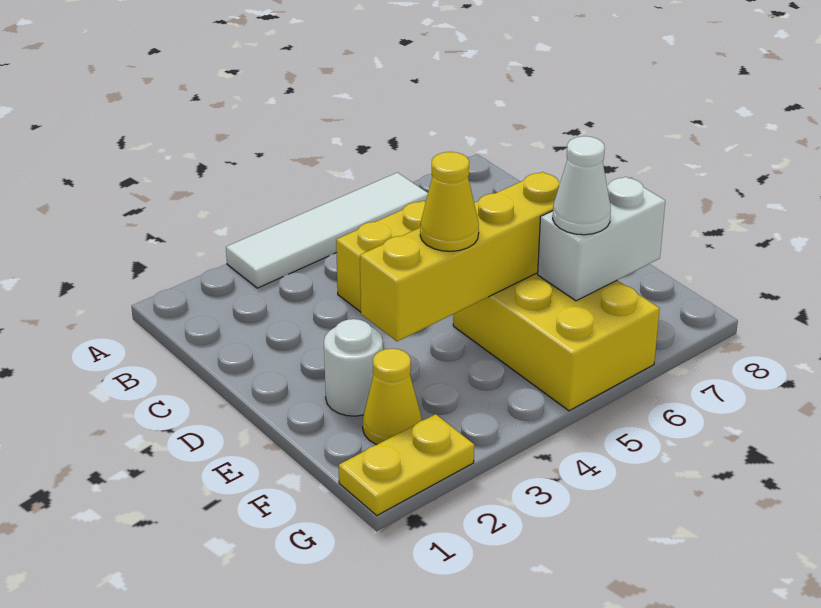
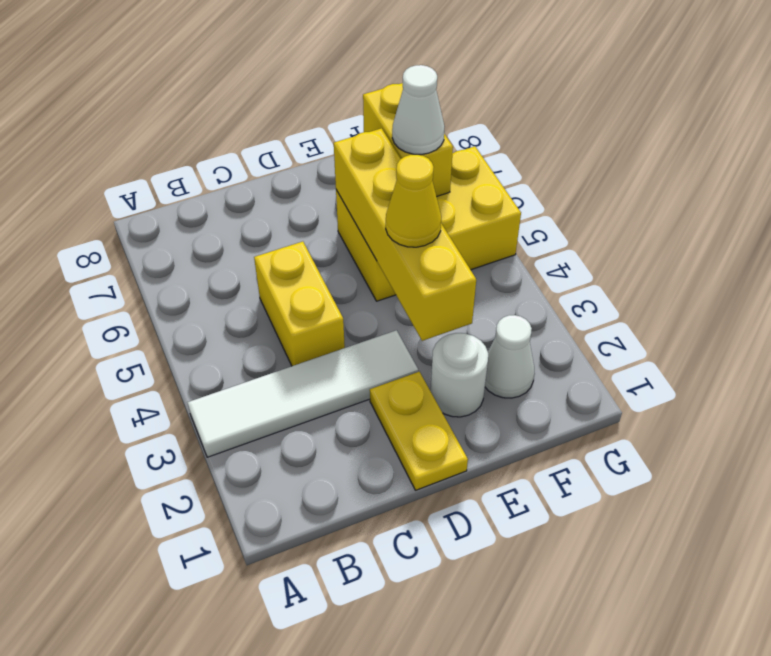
white 1x4 tile [226,173,428,288] -> white 1x4 tile turned to [188,330,418,457]
yellow 1x1 cone [363,349,422,444] -> white 1x1 cone [485,315,535,398]
white 1x2 brick [538,177,665,301] -> yellow 1x2 brick [363,83,453,197]
yellow 1x2 plate [339,414,474,515] -> yellow 1x2 plate moved to [370,372,468,490]

